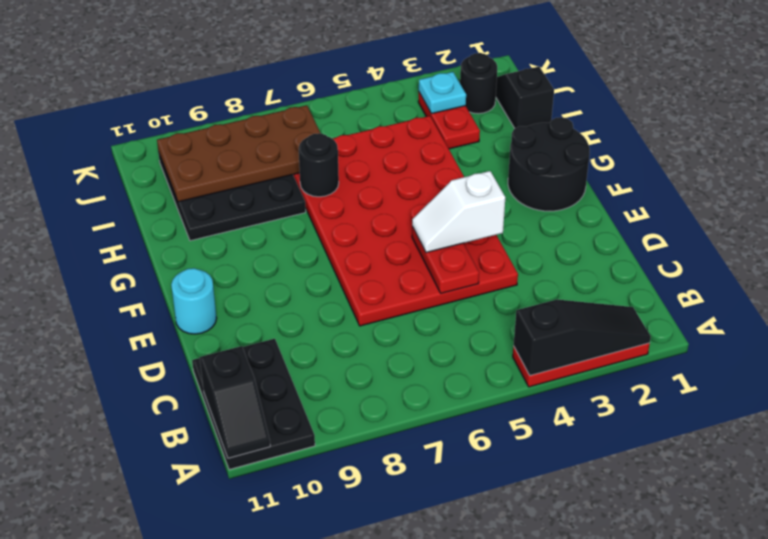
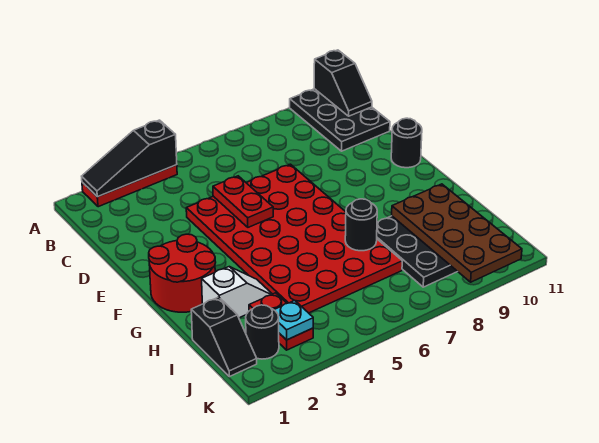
black 1x2 slope [200,346,270,458] -> black 1x2 slope turned to [314,50,372,116]
white 1x2 slope [412,171,505,253] -> white 1x2 slope moved to [202,267,272,318]
cyan 1x1 round brick [171,268,217,334] -> black 1x1 round brick [391,118,422,168]
black 2x2 round brick [508,117,590,211] -> red 2x2 round brick [149,234,216,312]
brown 2x4 plate [157,105,320,202] -> brown 2x4 plate turned to [392,184,522,282]

